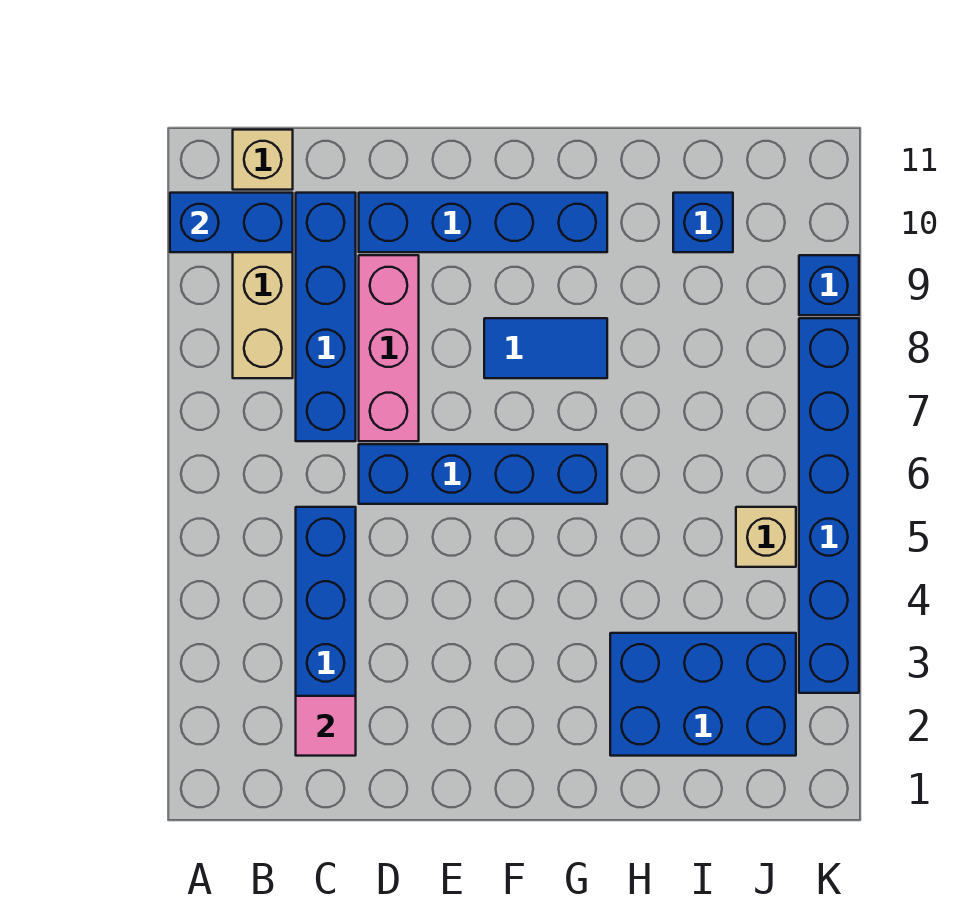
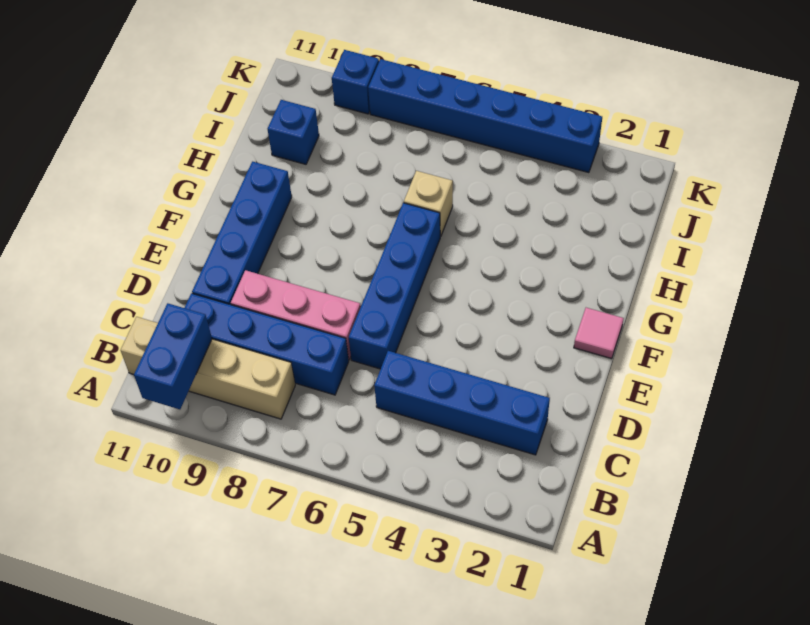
pink 1x1 tile [296,696,356,756] -> pink 1x1 tile moved to [574,308,624,359]
blue 1x2 tile [484,318,607,378] -> none
blue 2x3 brick [610,633,796,756] -> none
tan 1x1 brick [736,507,796,567] -> tan 1x1 brick moved to [404,171,453,237]

